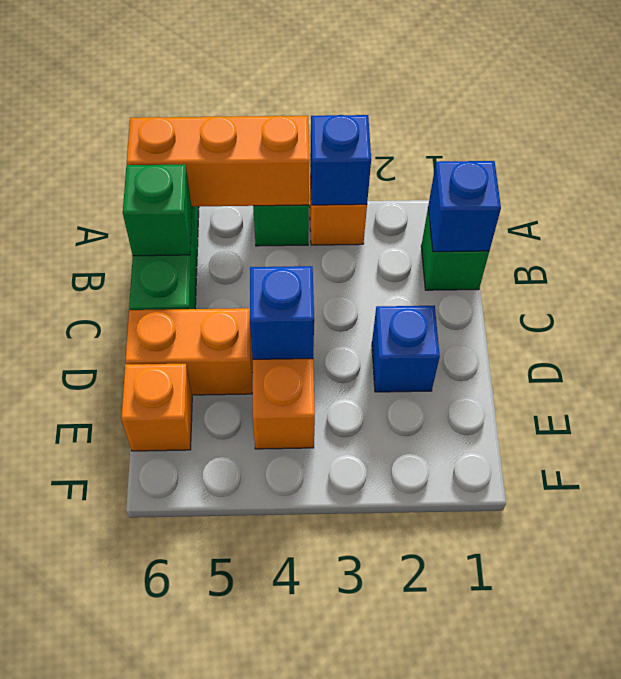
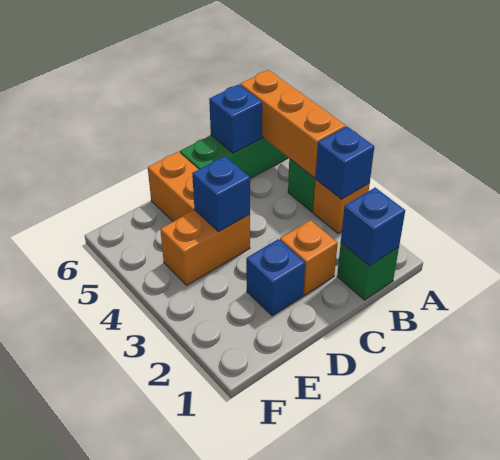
green 1x1 brick [123,164,192,256] -> blue 1x1 brick [209,84,262,153]
orange 1x1 brick [121,364,192,451] -> orange 1x1 brick moved to [280,220,338,295]

